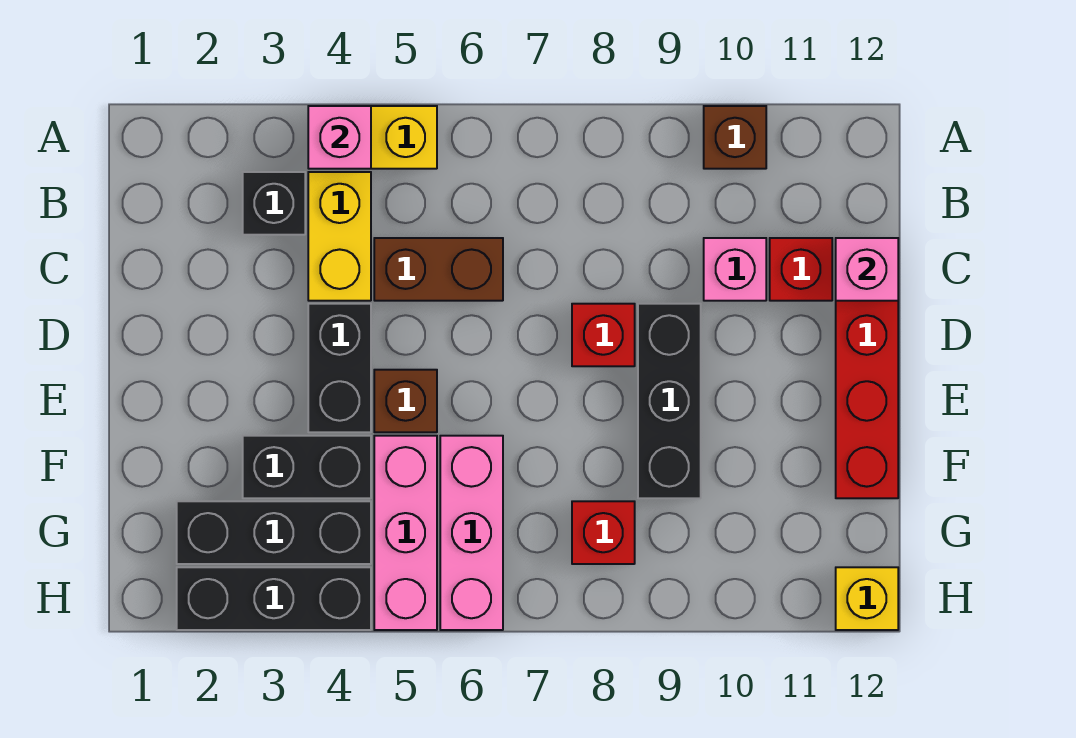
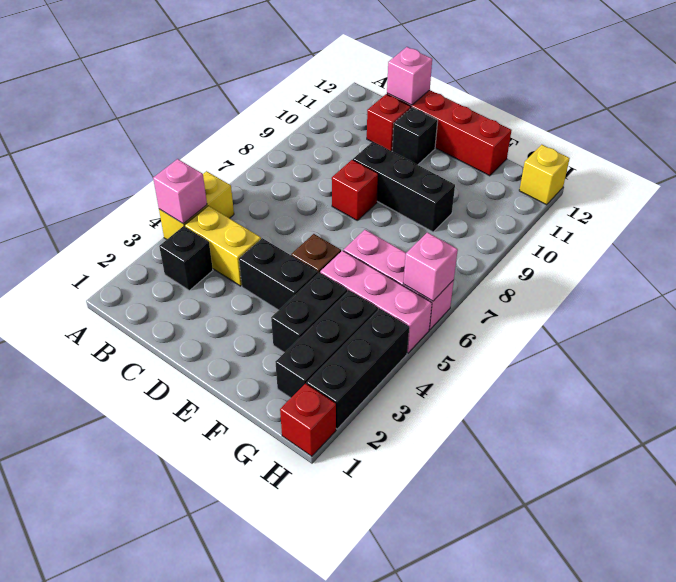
brown 1x1 brick [704,106,766,169] -> none
brown 1x2 brick [374,238,503,301] -> none
pink 1x1 brick [704,238,766,301] -> pink 1x1 brick moved to [403,232,458,301]
none -> black 1x1 brick [392,107,438,165]
red 1x1 brick [572,501,635,564] -> red 1x1 brick moved to [280,383,336,456]

